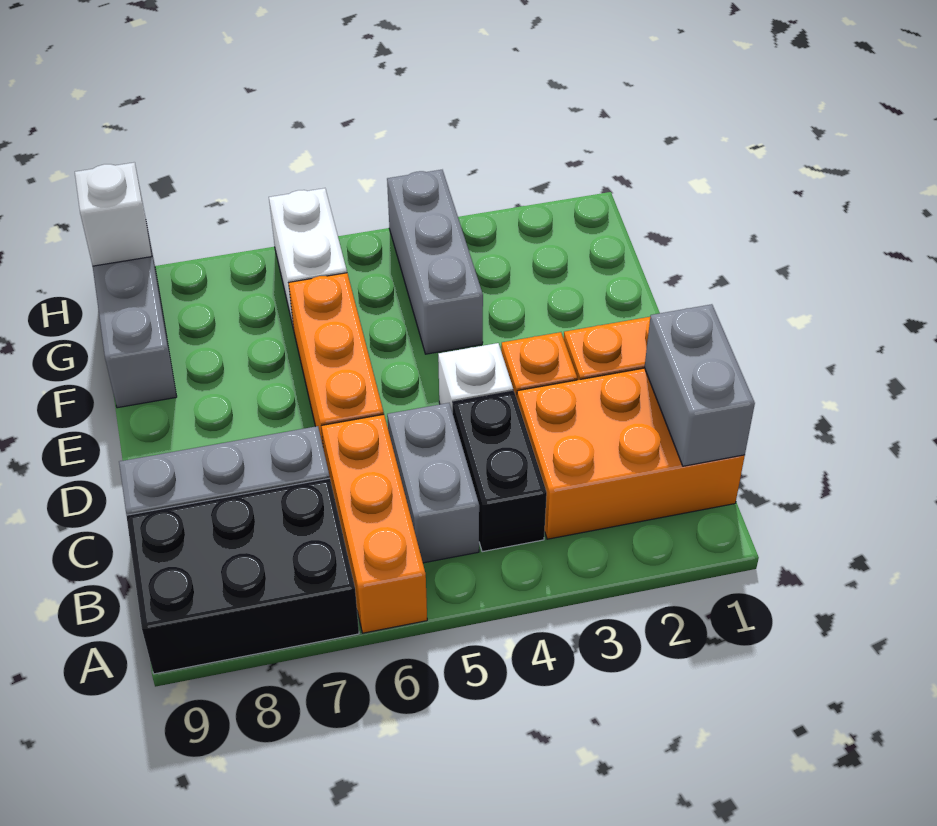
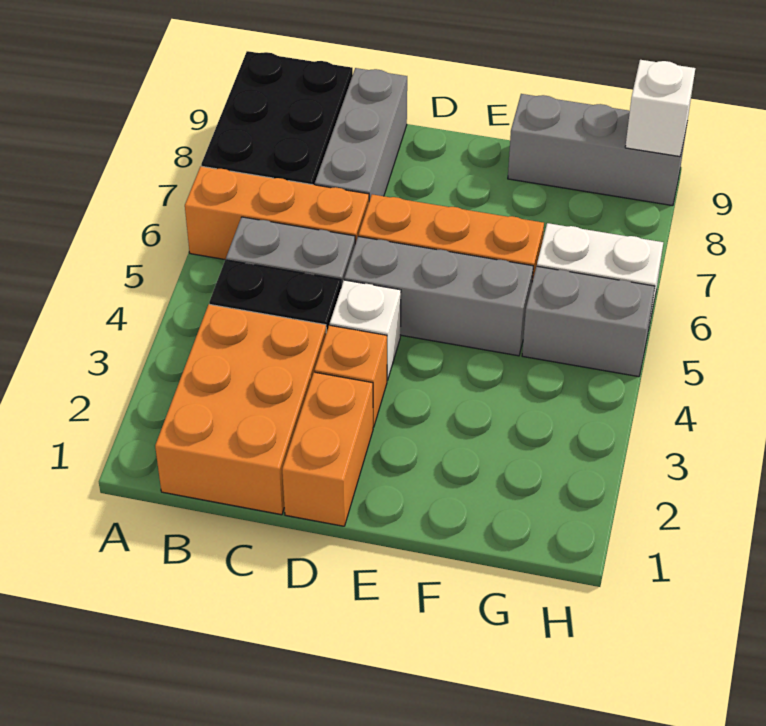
grey 1x2 brick [645,304,755,466] -> grey 1x2 brick moved to [522,266,655,377]
grey 1x3 brick [387,170,483,354] -> grey 1x3 brick moved to [344,236,533,356]

